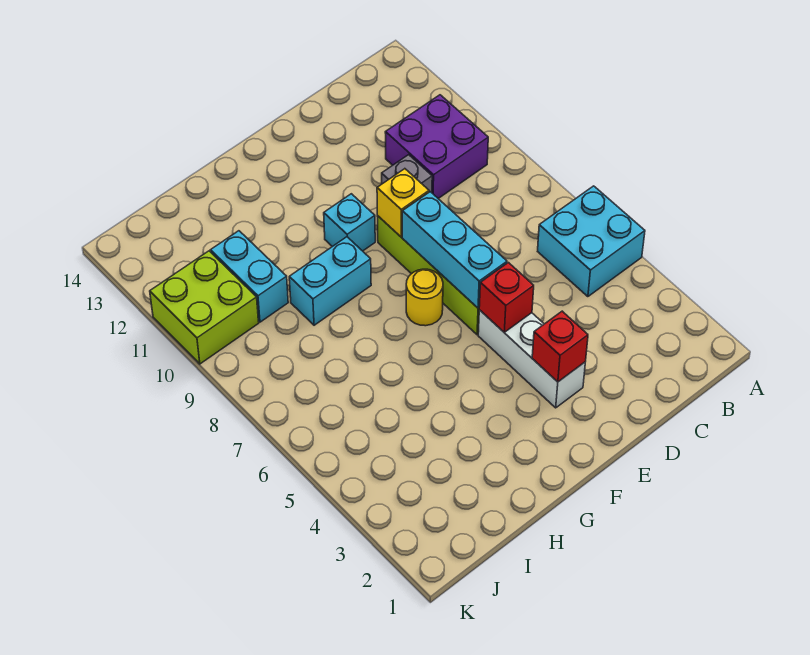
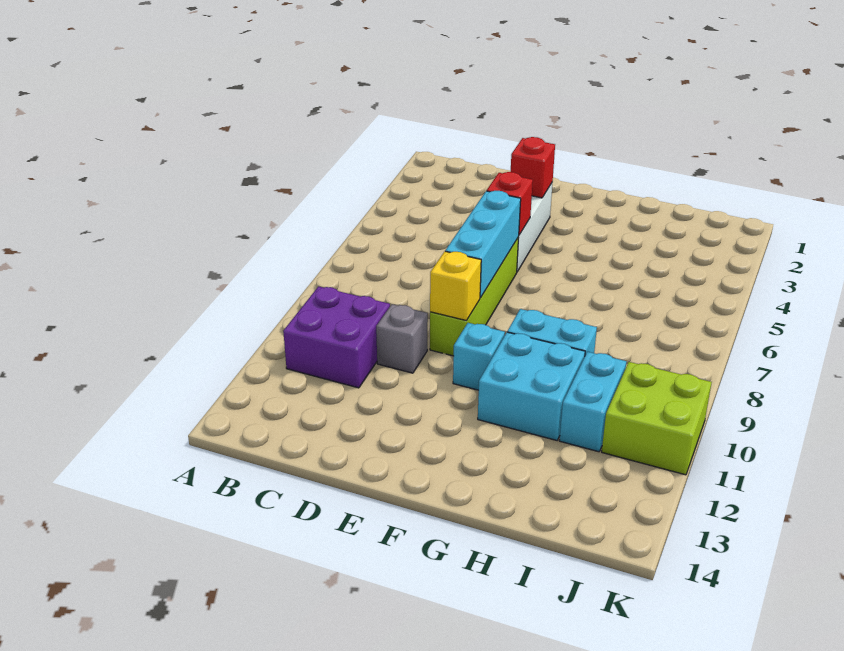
cyan 2x2 brick [538,186,645,297] -> cyan 2x2 brick moved to [478,332,585,440]
yellow 1x1 round brick [406,269,443,326] -> none

